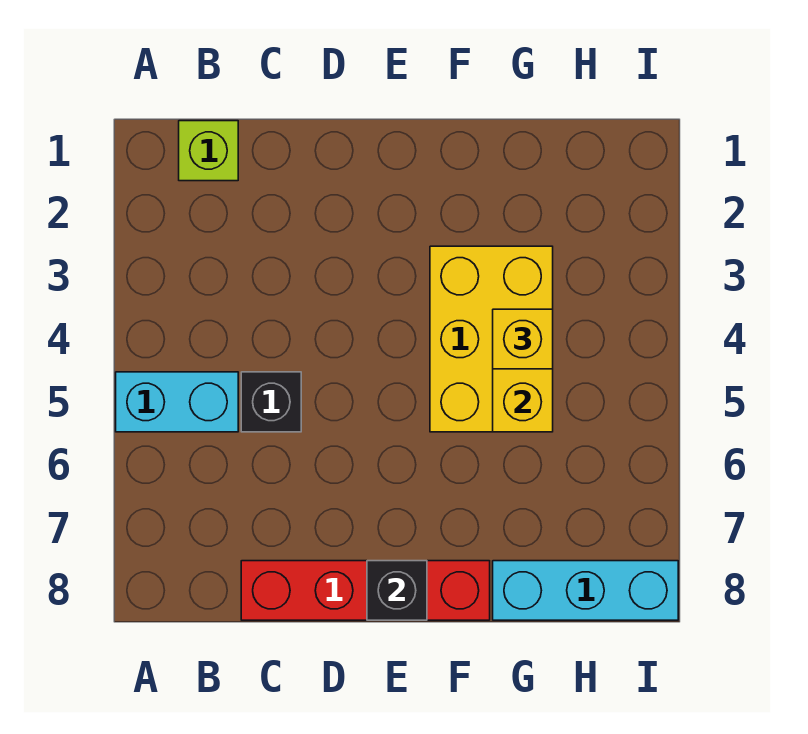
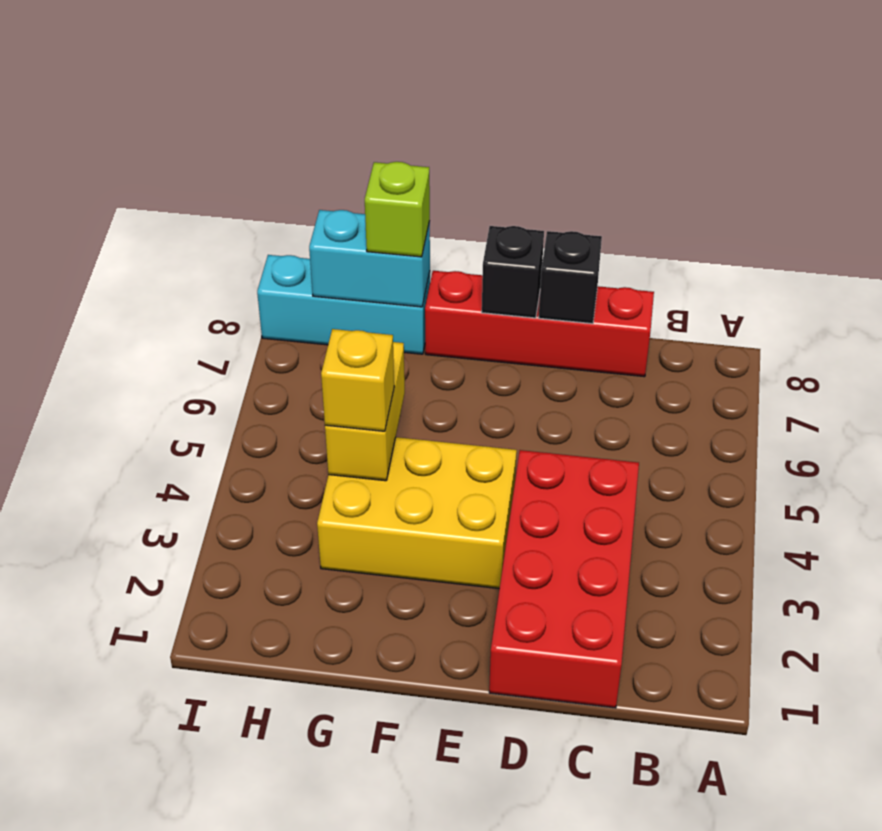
cyan 1x2 brick [116,372,238,432] -> cyan 1x2 brick moved to [309,210,430,307]
lime 1x1 brick [179,121,238,181] -> lime 1x1 brick moved to [365,162,430,257]
none -> red 2x4 brick [489,450,639,708]
black 1x1 brick [241,372,301,432] -> black 1x1 brick moved to [539,231,602,324]
yellow 2x3 brick [430,246,553,432] -> yellow 2x3 brick turned to [317,437,517,589]

